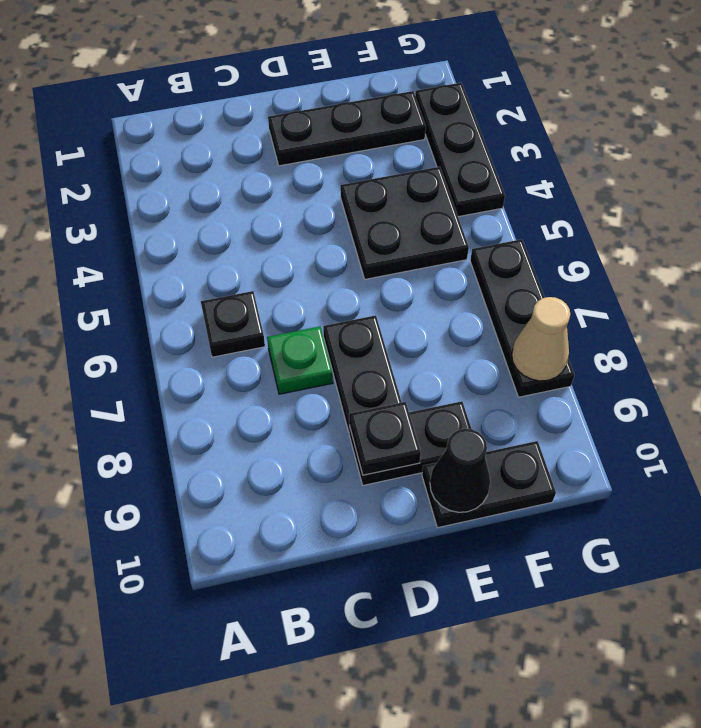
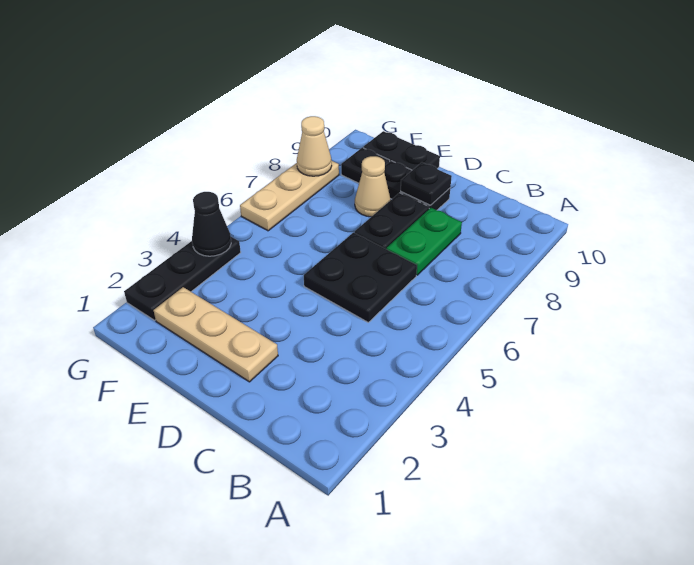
black 1x1 plate [201,291,265,357] -> black 1x1 plate moved to [341,148,390,183]
green 1x1 plate [267,327,333,394] -> green 1x2 plate [387,208,462,275]
black 1x3 plate [268,91,426,166] -> tan 1x3 plate [154,287,278,382]
black 2x2 plate [340,167,469,279] -> black 2x2 plate moved to [304,232,417,323]
none -> tan 1x1 cone [355,156,391,217]
black 1x1 cone [430,429,490,512] -> black 1x1 cone moved to [192,192,231,256]
black 1x3 plate [470,239,574,397] -> tan 1x3 plate [240,161,339,231]

